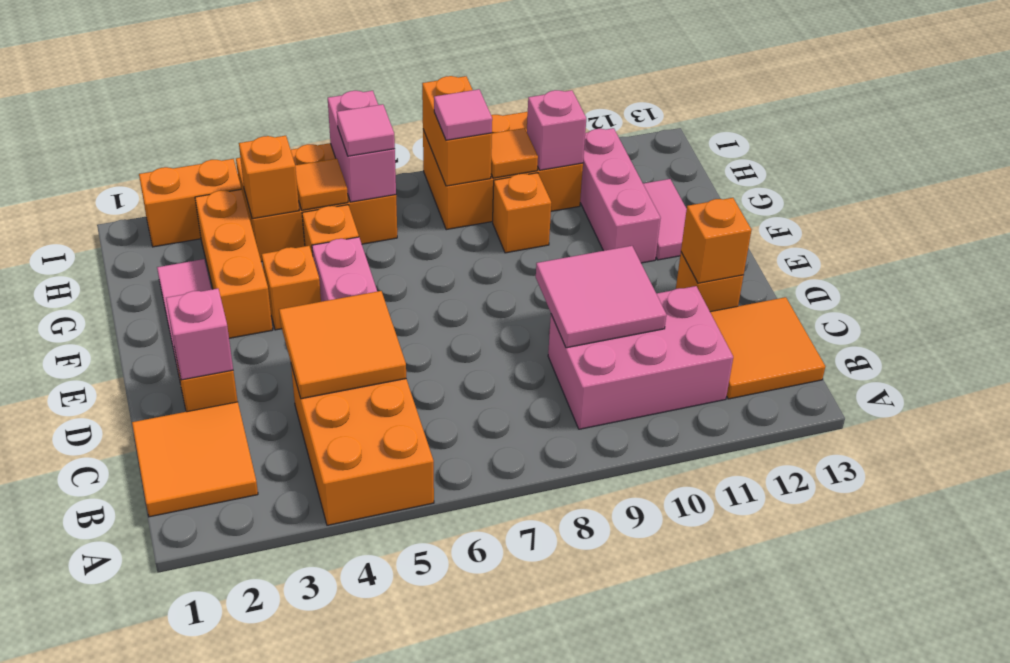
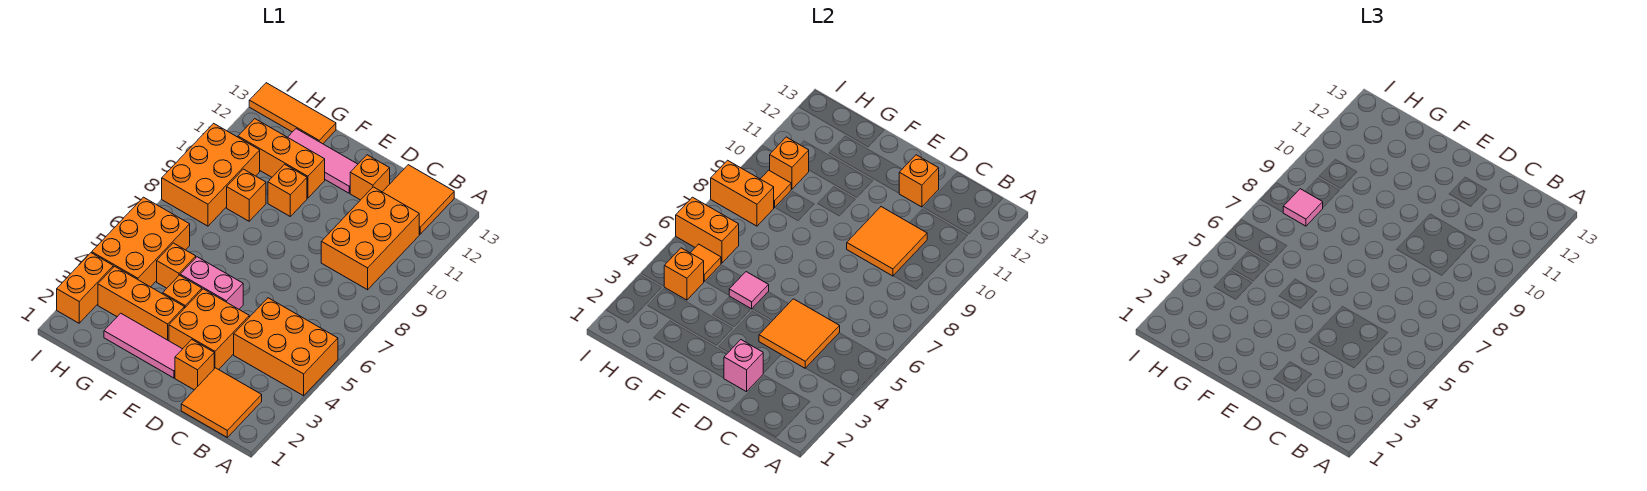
pink 2x3 brick [548,286,733,429] -> orange 2x3 brick [321,187,419,290]
pink 2x2 tile [536,246,666,348] -> orange 2x2 tile [847,207,927,276]
none -> orange 2x2 brick [169,289,249,370]
none -> orange 1x1 brick [268,164,307,216]
pink 1x3 brick [580,128,661,263] -> orange 1x3 brick [238,119,325,198]
pink 1x2 tile [643,179,687,260] -> pink 1x3 tile [288,129,358,193]
none -> orange 1x3 tile [249,83,336,144]
pink 1x2 brick [328,91,396,202] -> orange 1x2 brick [676,197,739,263]
pink 1x1 tile [337,104,395,156] -> pink 1x1 tile moved to [729,272,769,309]
pink 1x1 brick [527,90,586,170] -> orange 1x1 brick [770,137,809,189]

